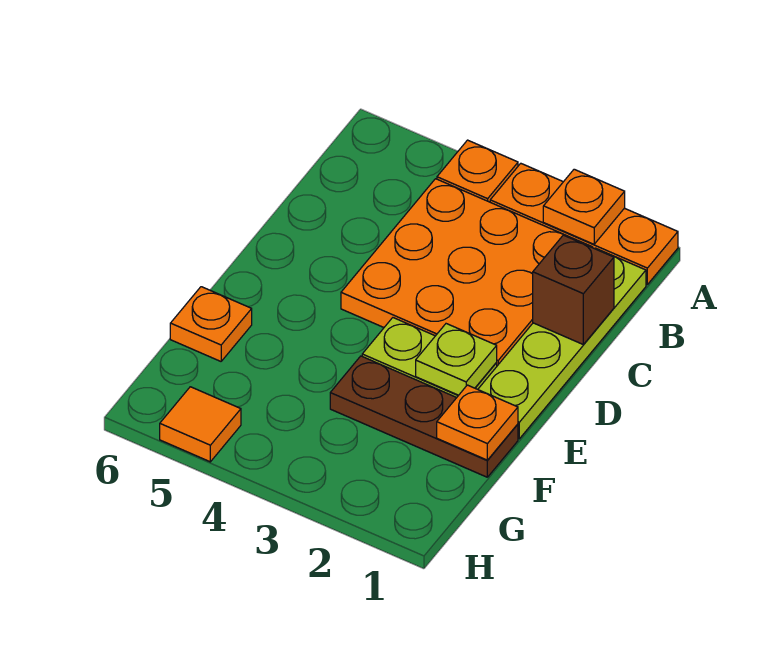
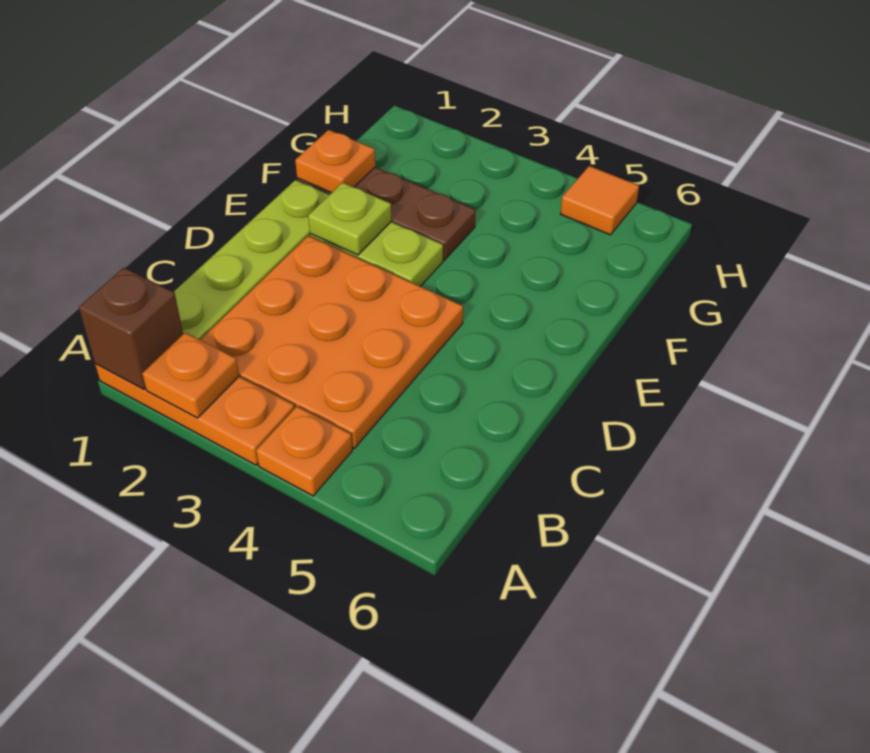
brown 1x1 brick [533,235,614,345] -> brown 1x1 brick moved to [79,268,183,389]
orange 1x1 plate [170,287,252,361] -> none

